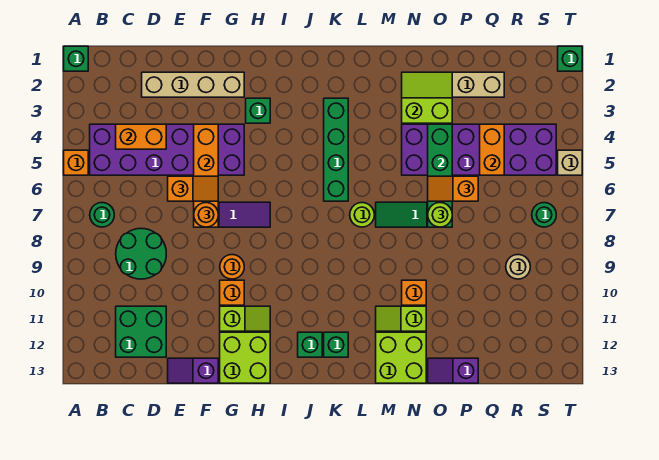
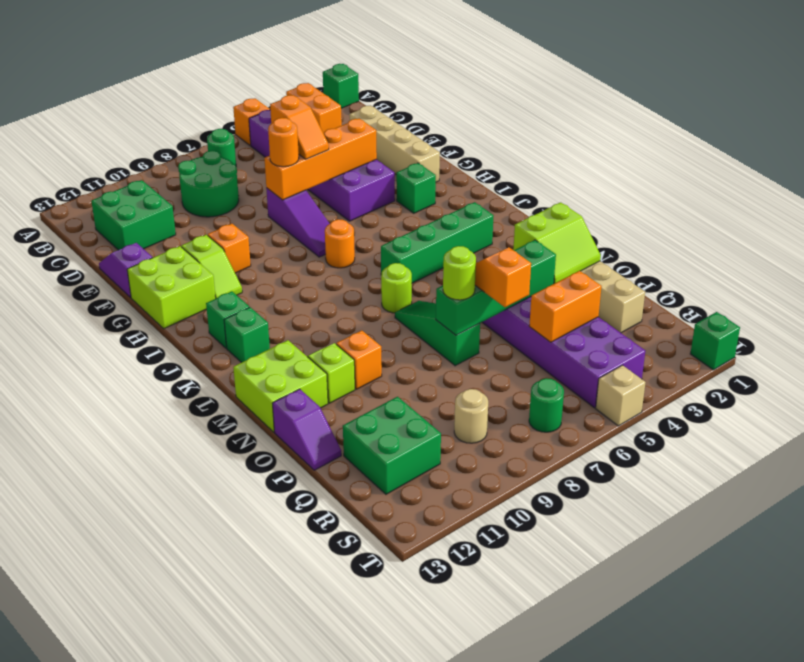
orange 1x1 round brick [220,255,244,279] -> orange 1x1 round brick moved to [325,219,355,268]
lime 2x2 slope [402,72,452,123] -> lime 2x2 slope turned to [513,202,601,284]
purple 1x2 slope [428,358,478,383] -> purple 1x2 slope turned to [273,389,341,470]
none -> green 2x2 brick [343,397,441,494]

